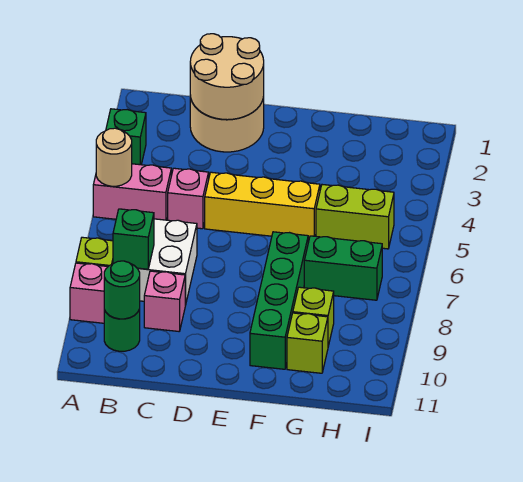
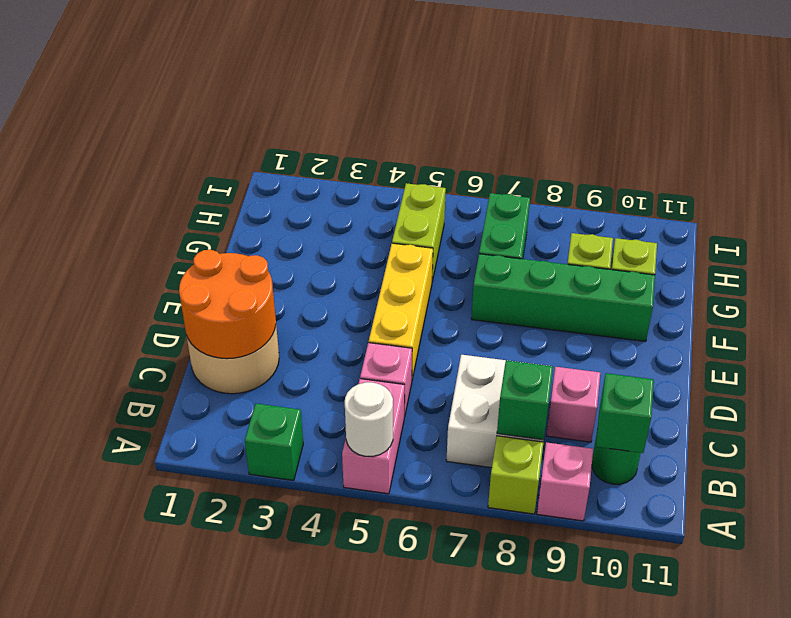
tan 1x1 round brick [96,128,132,186] -> white 1x1 round brick [345,382,393,457]
green 1x1 round brick [104,261,140,319] -> green 1x1 brick [596,373,654,453]
tan 2x2 round brick [190,34,264,120] -> orange 2x2 round brick [179,250,276,359]

